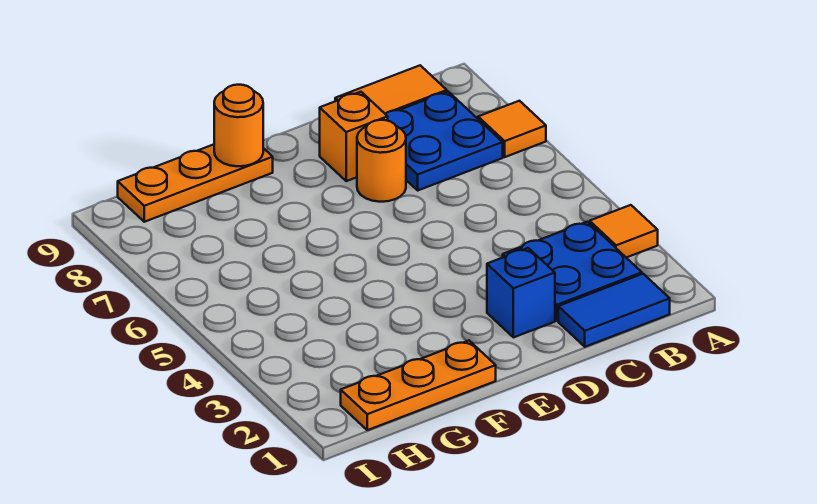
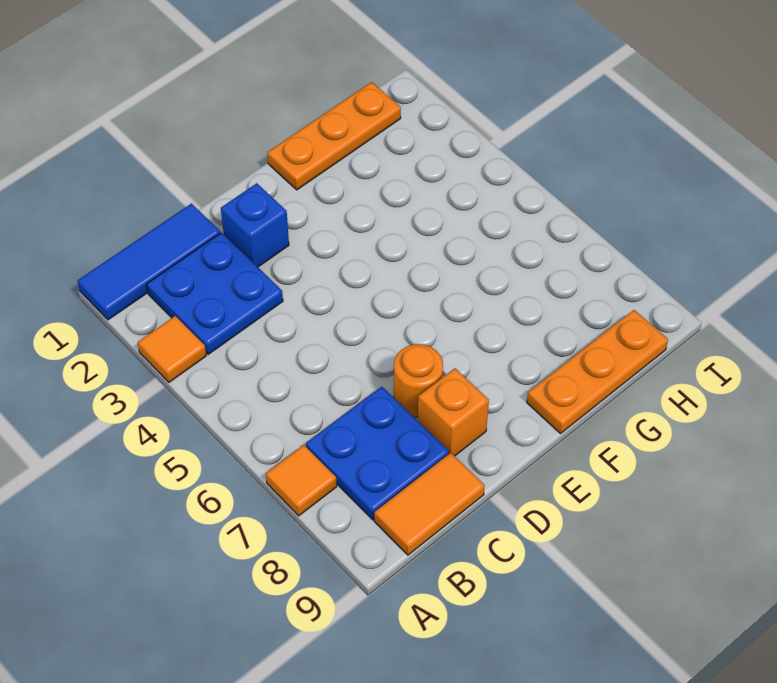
blue 1x2 tile [558,274,670,347] -> blue 1x3 tile [78,204,220,320]
orange 1x1 round brick [214,85,263,166] -> none

